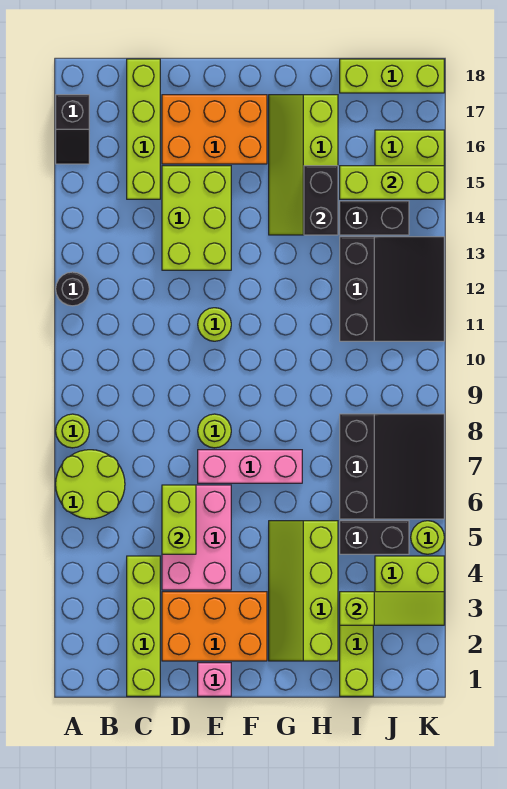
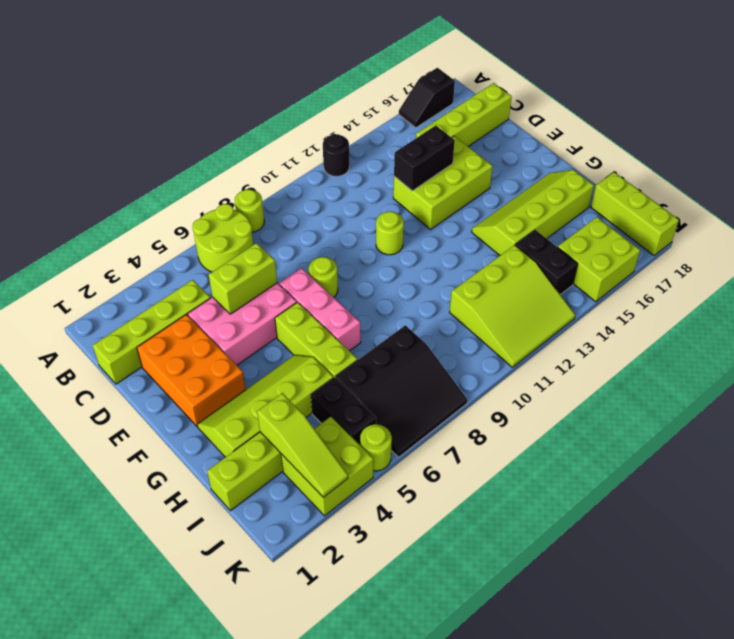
orange 2x3 brick [162,95,267,164] -> none
pink 1x1 brick [198,663,231,696] -> none
black 1x2 brick [304,166,338,235] -> black 1x2 brick moved to [394,126,455,191]
black 3x3 slope [340,237,444,341] -> lime 3x3 slope [449,245,575,367]
lime 1x3 brick [340,166,444,199] -> lime 1x3 brick moved to [275,302,358,378]

